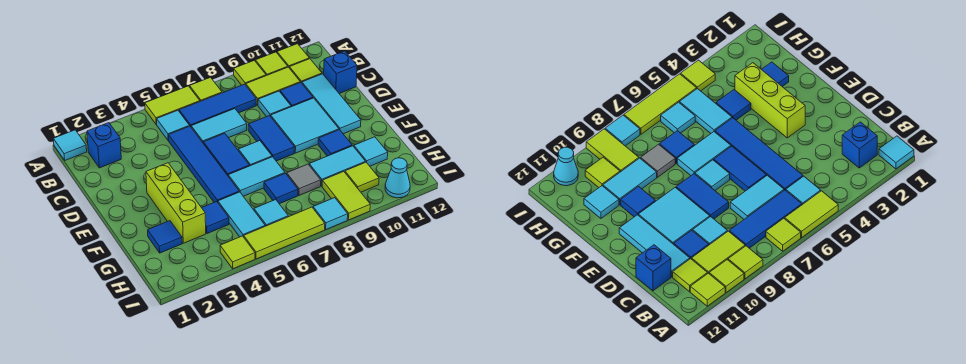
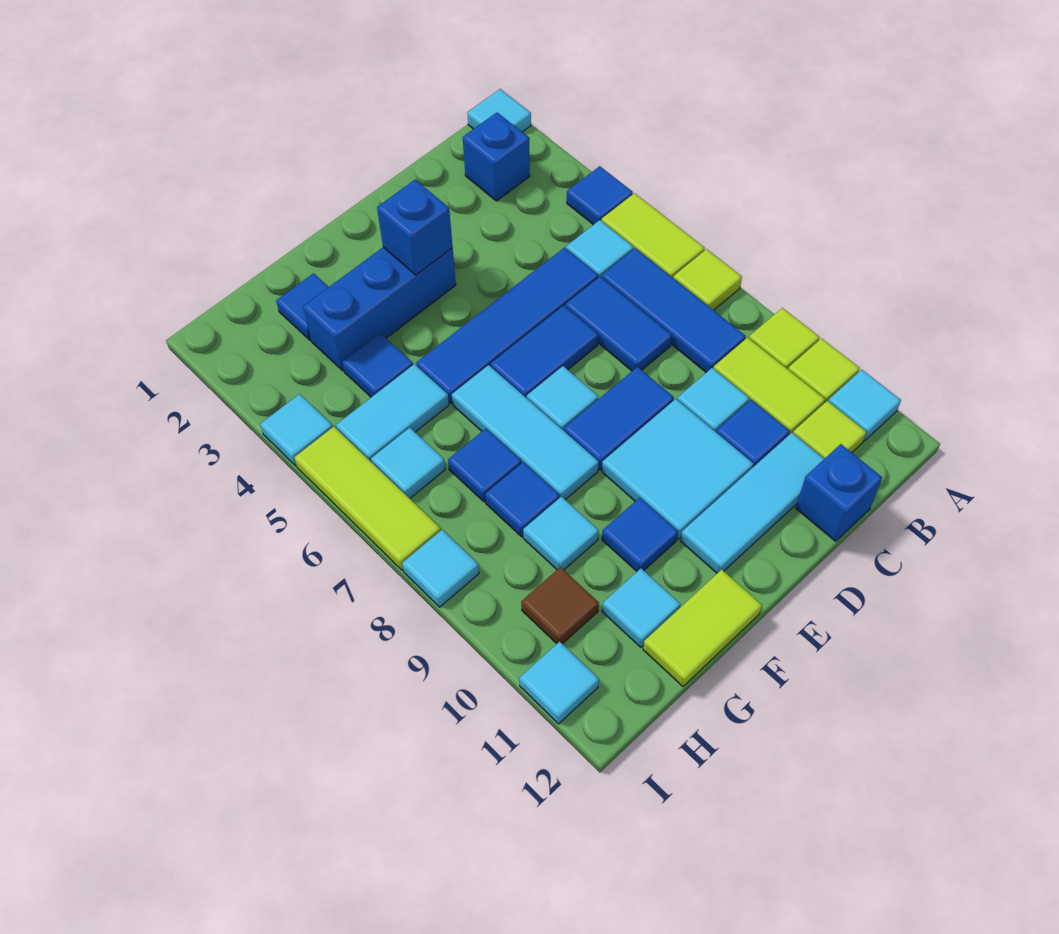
none -> blue 1x1 tile [567,166,633,225]
lime 1x1 tile [277,44,309,67] -> cyan 1x1 tile [828,370,901,441]
cyan 1x2 tile [191,109,247,142] -> blue 1x2 tile [565,277,672,371]
lime 1x3 brick [146,163,206,243] -> blue 1x3 brick [303,247,456,371]
none -> blue 1x1 brick [377,180,453,275]
cyan 1x2 tile [228,157,285,196] -> cyan 1x3 tile [452,365,599,500]
grey 1x1 tile [287,164,321,195] -> blue 1x1 tile [485,462,559,537]
cyan 1x2 tile [309,146,365,186] -> cyan 1x1 tile [523,497,599,570]
lime 1x2 tile [322,172,370,220] -> lime 1x2 tile moved to [643,570,762,686]
lime 1x1 tile [345,162,379,192] -> brown 1x1 tile [521,567,599,644]
lime 1x1 tile [220,236,255,269] -> cyan 1x1 tile [260,394,333,466]
cyan 1x1 cone [385,158,410,198] -> cyan 1x1 tile [519,641,599,724]

